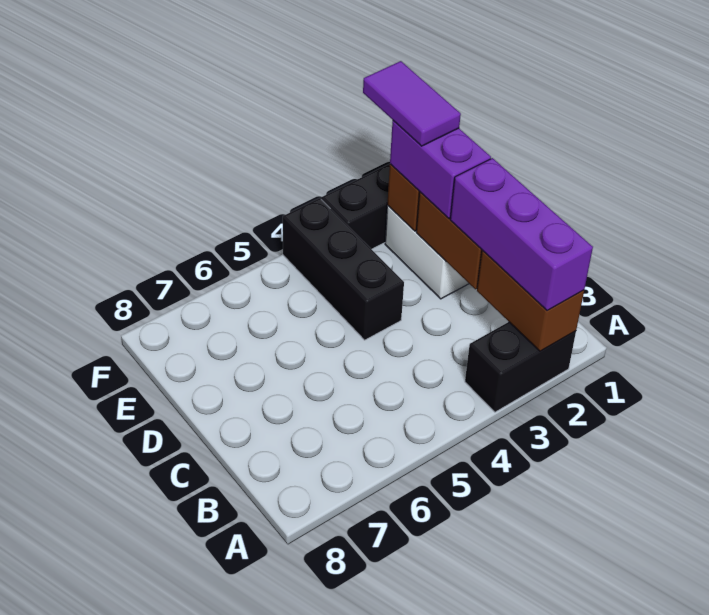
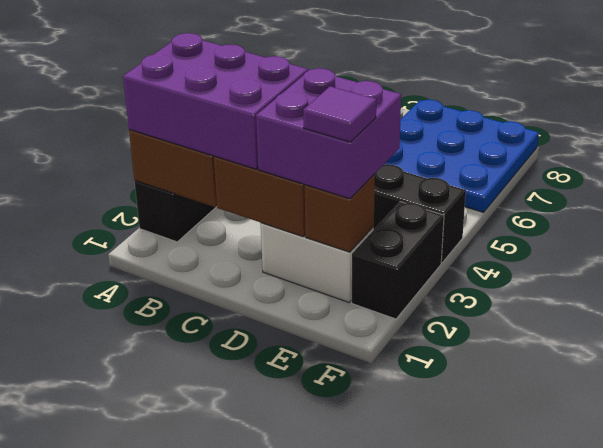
purple 1x3 brick [450,158,593,311] -> purple 2x3 brick [123,33,308,169]
purple 1x2 brick [390,121,491,218] -> purple 2x2 brick [256,68,401,199]
none -> blue 3x3 plate [384,100,539,212]
purple 1x2 tile [363,61,461,146] -> purple 1x1 tile [303,86,376,142]

